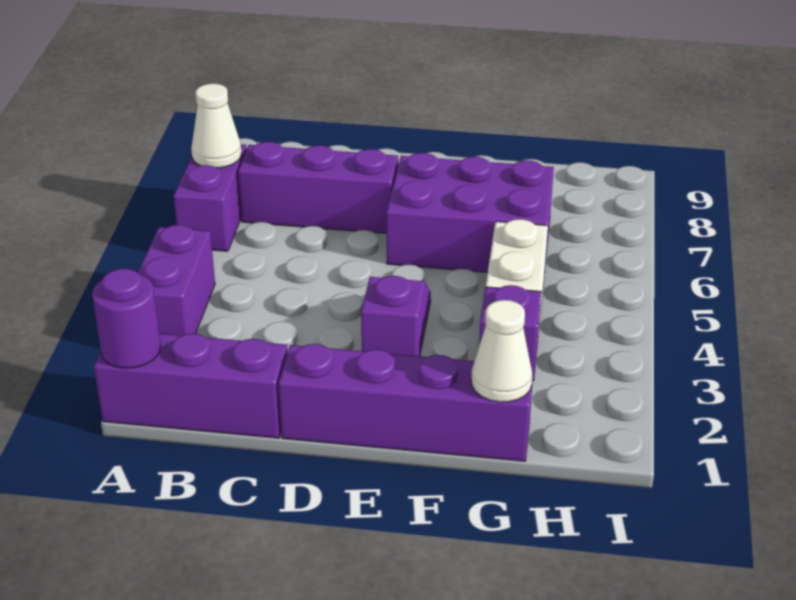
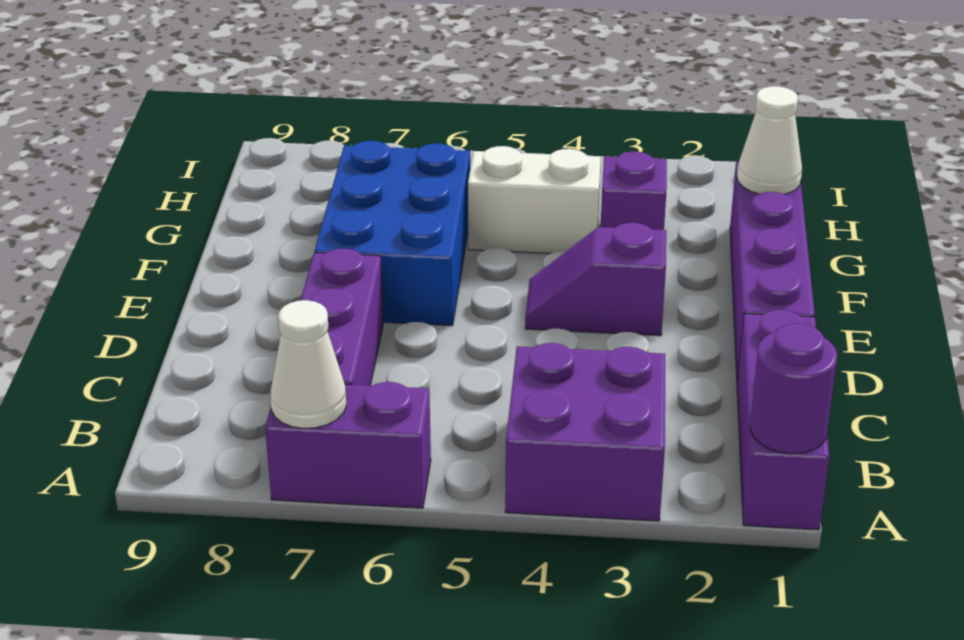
purple 1x2 brick [138,225,215,336] -> purple 2x2 brick [505,343,666,521]
purple 2x3 brick [387,153,554,272] -> blue 2x3 brick [315,141,470,326]

